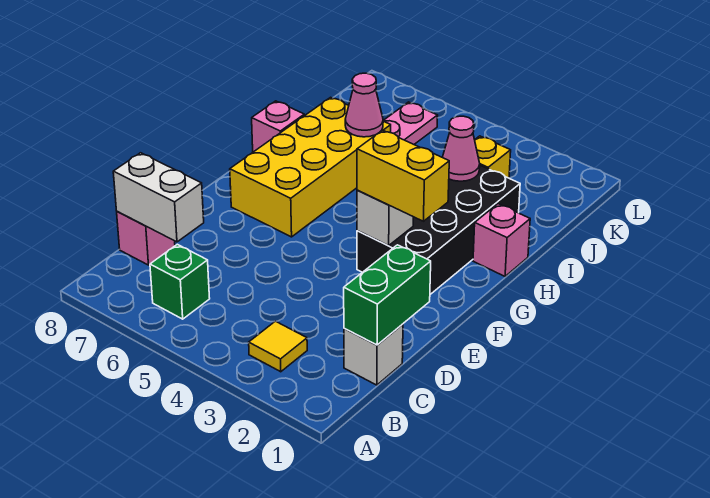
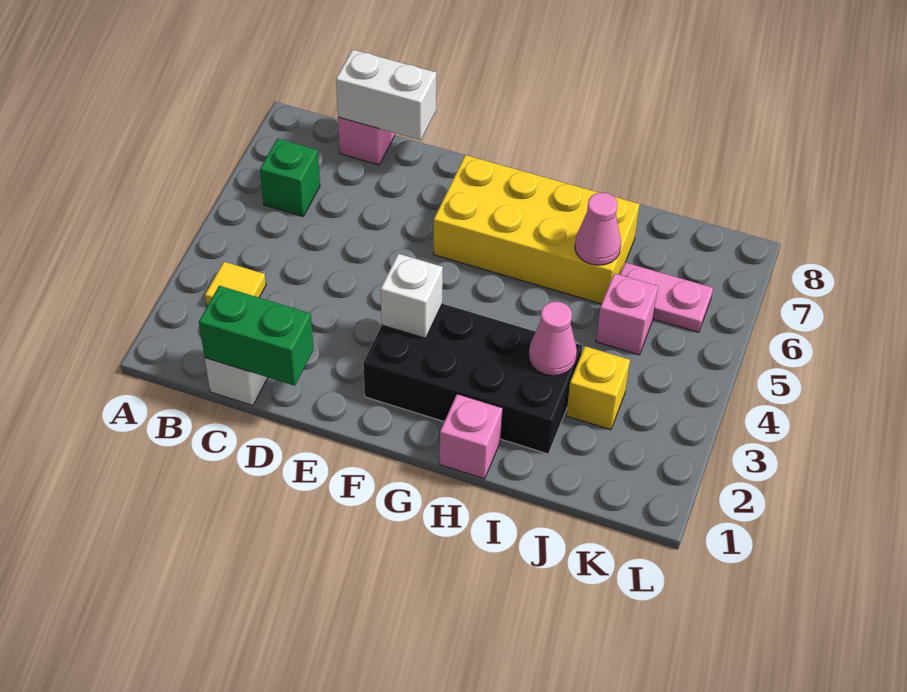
white 1x2 brick [113,153,204,242] -> white 1x2 brick turned to [336,50,436,140]
yellow 1x2 brick [357,130,449,221] -> none
pink 1x1 brick [252,101,304,152] -> pink 1x1 brick moved to [596,273,658,355]

